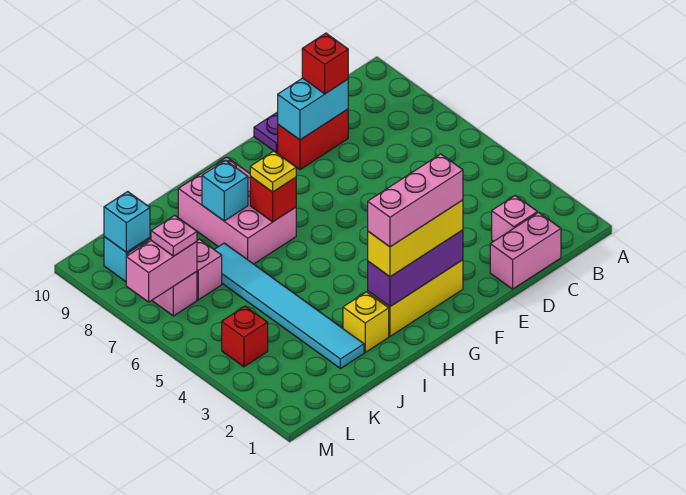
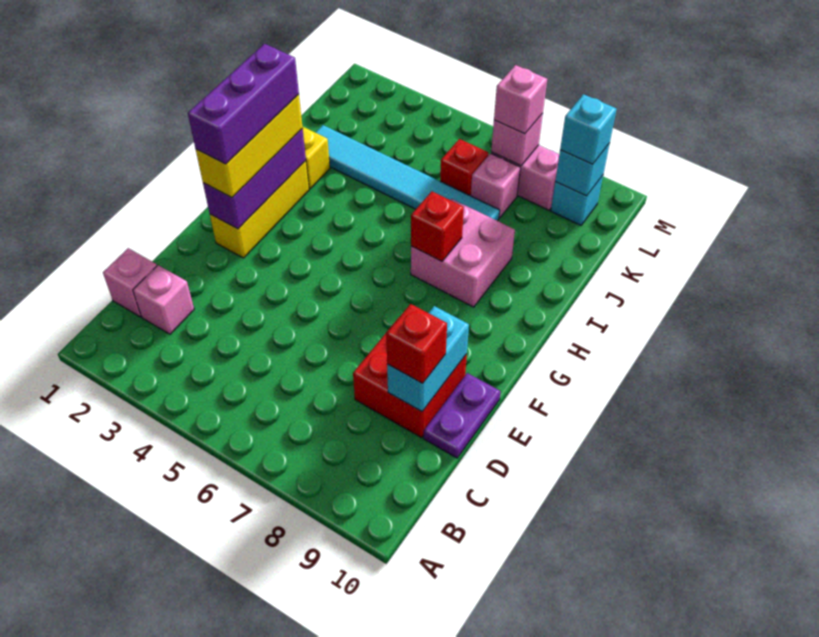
pink 1x2 brick [490,212,561,289] -> pink 1x1 brick [103,248,157,317]
red 1x2 brick [278,109,348,170] -> red 2x2 brick [353,319,467,438]
pink 1x3 brick [368,154,463,247] -> purple 1x3 brick [188,44,299,164]
pink 2x3 brick [178,157,296,264] -> pink 2x2 brick [411,199,515,307]
yellow 1x1 plate [250,151,296,192] -> none
cyan 1x1 brick [202,160,248,221] -> cyan 1x1 brick moved to [560,94,617,164]
red 1x1 brick [222,306,268,367] -> red 1x1 brick moved to [440,139,489,196]
pink 1x2 brick [126,241,197,302] -> pink 1x1 brick [491,113,543,166]
pink 1x1 plate [151,215,197,256] -> pink 1x1 brick [494,65,547,134]

